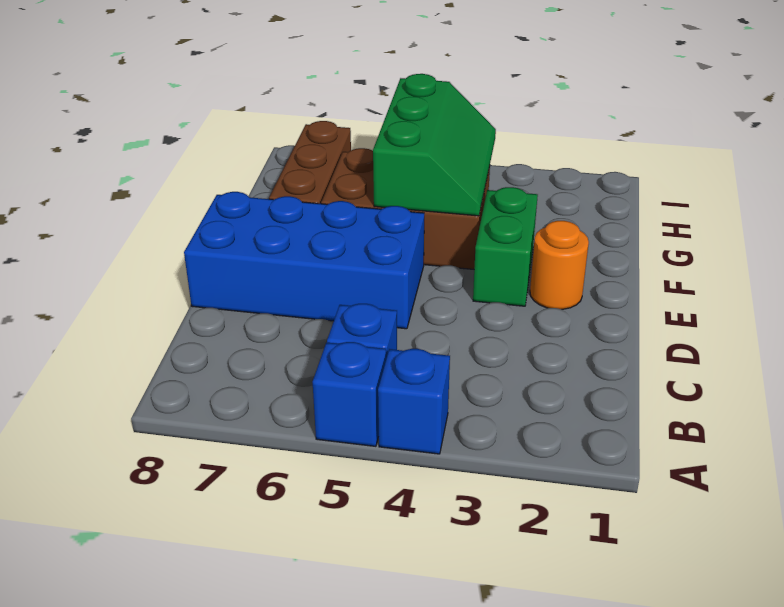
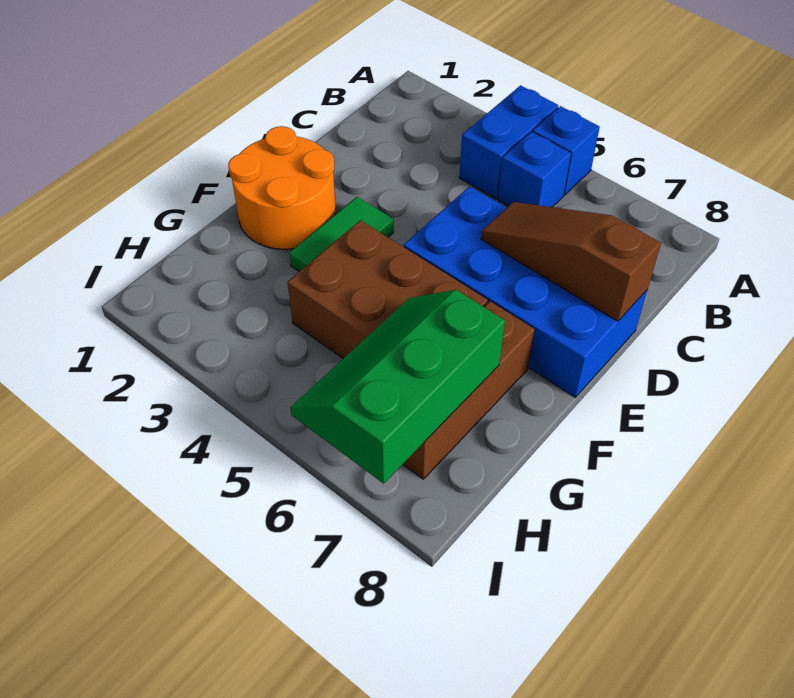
blue 1x1 brick [378,349,450,454] -> blue 1x2 brick [459,85,558,199]
none -> brown 1x3 slope [481,202,661,321]
orange 1x1 round brick [530,221,589,309] -> orange 2x2 round brick [228,126,336,249]
green 1x2 brick [473,187,538,306] -> green 1x2 tile [289,197,394,271]
green 2x3 slope [373,74,496,216] -> green 2x3 slope moved to [290,290,505,483]

